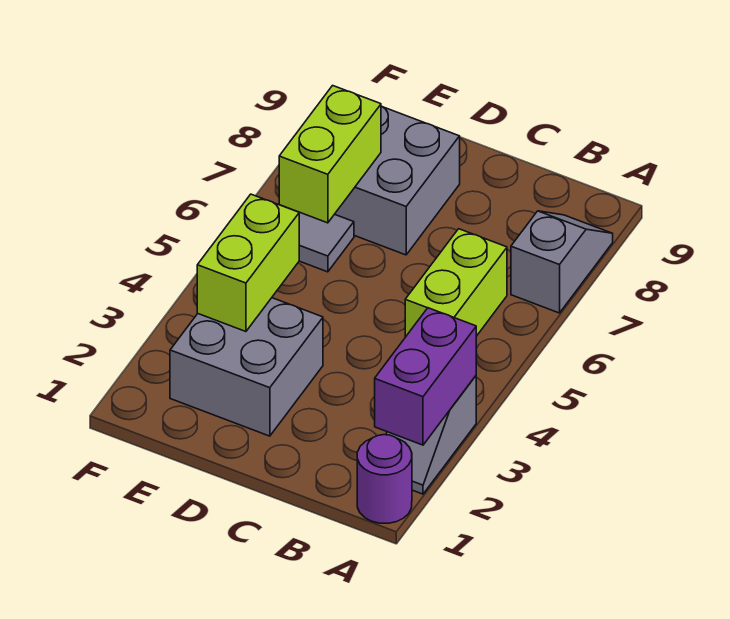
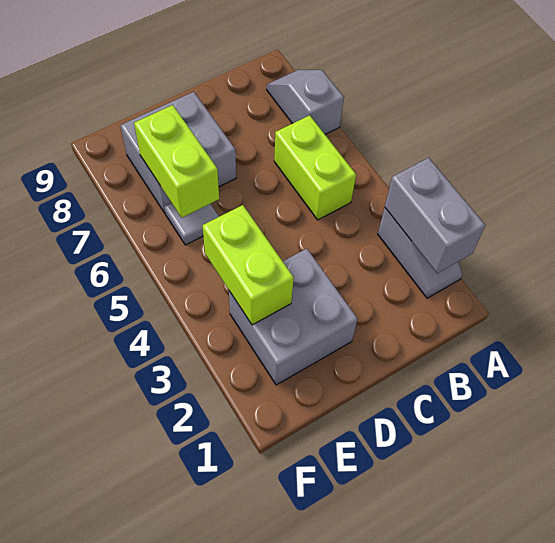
purple 1x1 round brick [357,435,412,523] -> none
purple 1x2 brick [375,308,476,445] -> grey 1x2 brick [385,158,485,273]

